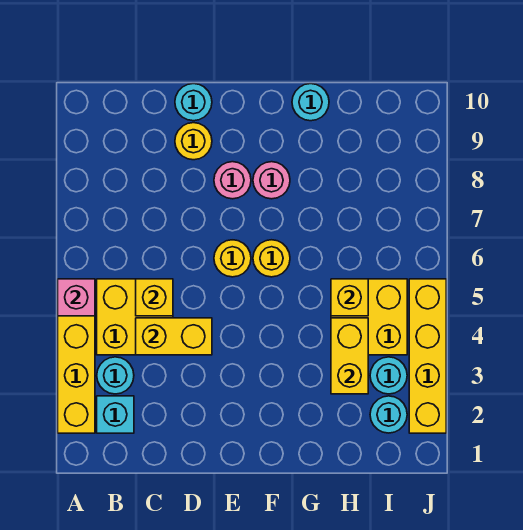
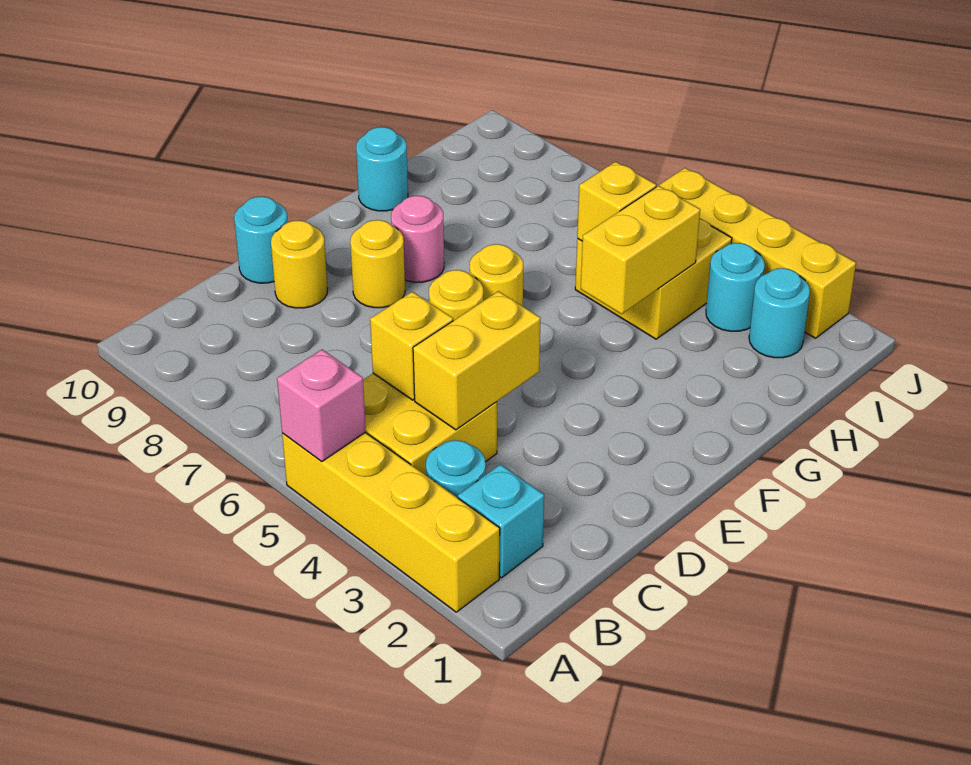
pink 1x1 round brick [214,162,251,199] -> yellow 1x1 round brick [350,220,405,308]
yellow 1x2 brick [331,318,368,394] -> yellow 1x2 brick turned to [581,186,700,314]

